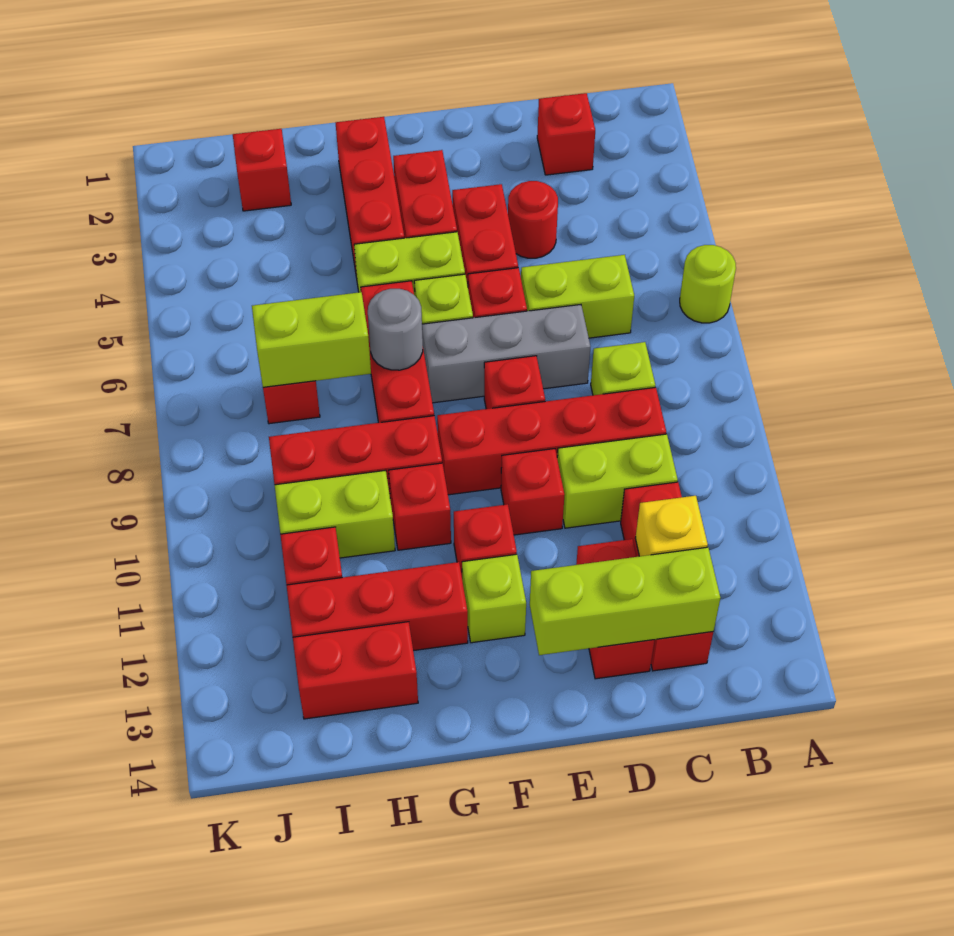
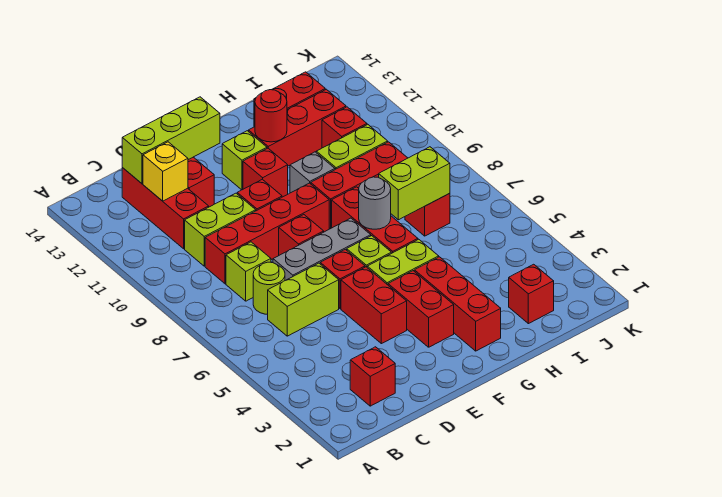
lime 1x1 round brick [680,245,736,323] -> lime 1x1 round brick moved to [253,262,285,314]
red 1x1 round brick [508,181,558,258] -> red 1x1 round brick moved to [255,90,287,142]
red 1x1 brick [389,463,451,550] -> grey 1x1 brick [290,152,335,193]

